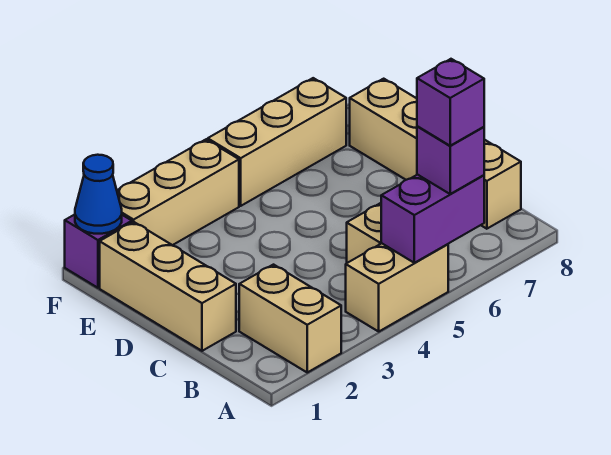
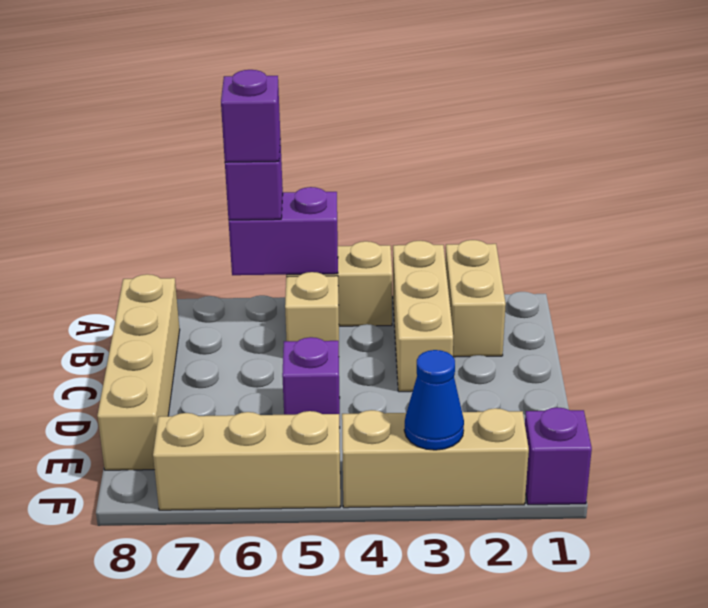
tan 1x3 brick [100,222,236,351] -> tan 1x3 brick moved to [393,241,453,392]
none -> purple 1x1 brick [282,337,340,428]
blue 1x1 cone [75,155,122,234] -> blue 1x1 cone moved to [404,350,464,450]

